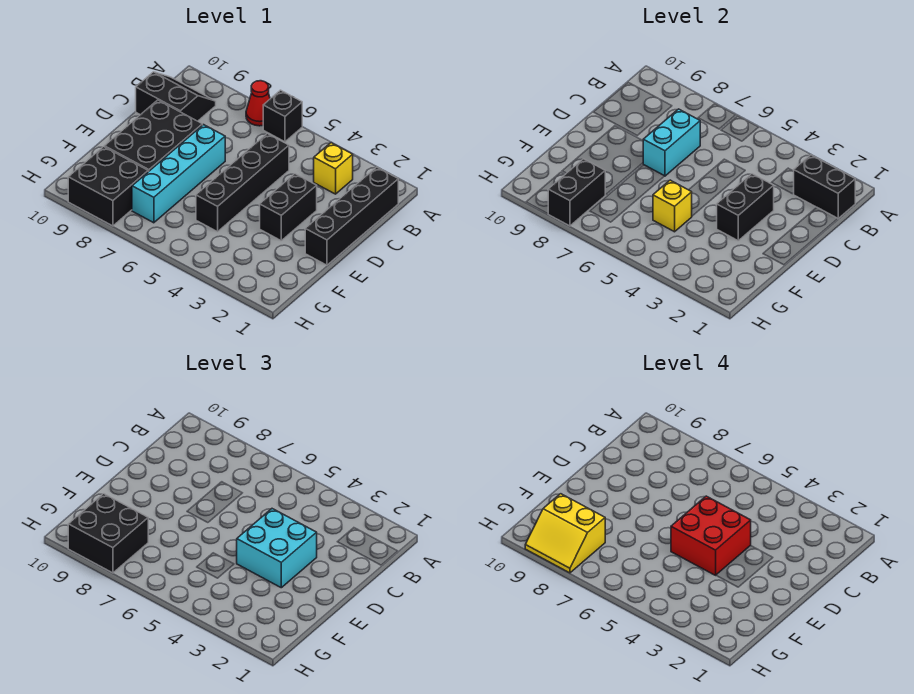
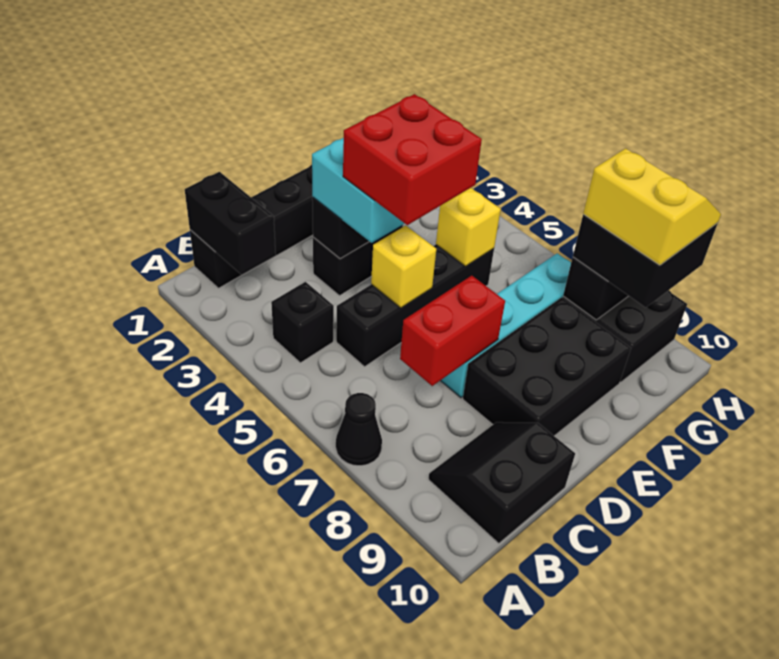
black 1x1 brick [263,90,302,142] -> black 1x1 brick moved to [271,282,334,363]
red 1x1 cone [246,81,270,126] -> black 1x1 cone [336,393,382,466]
yellow 1x1 brick [314,143,353,194] -> yellow 1x1 brick moved to [371,226,436,308]
black 2x2 slope [136,72,216,121] -> black 2x2 slope turned to [428,422,575,543]
cyan 1x2 brick [643,109,700,176] -> red 1x2 brick [400,276,505,386]

